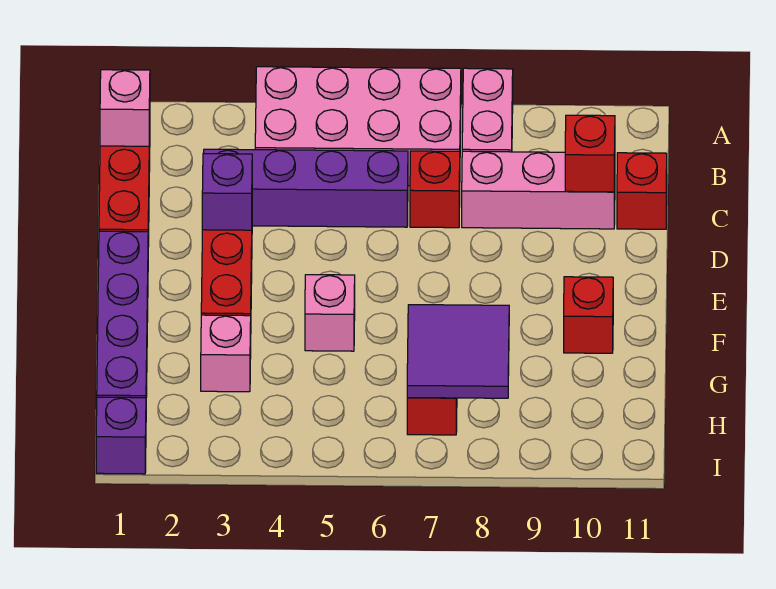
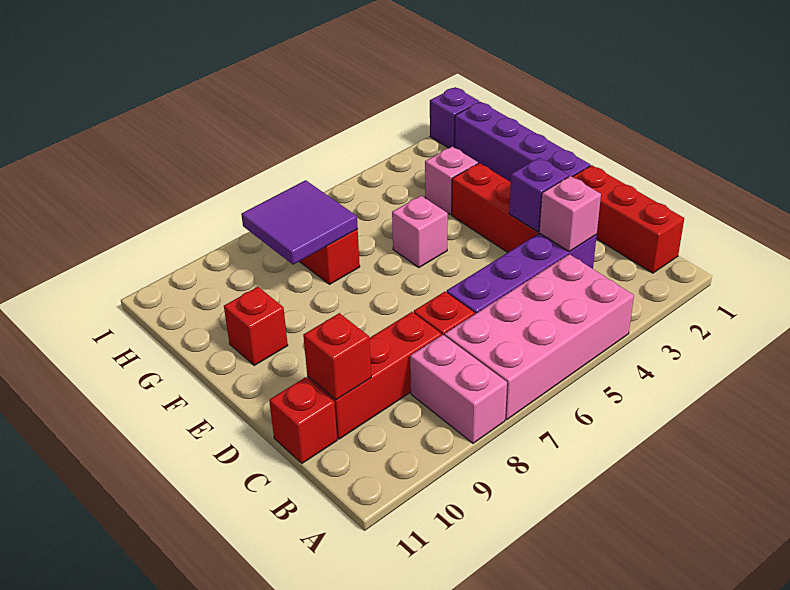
pink 1x1 brick [100,70,150,146] -> pink 1x1 brick moved to [539,176,601,252]
pink 1x3 brick [462,151,615,229] -> red 1x3 brick [307,312,441,439]

